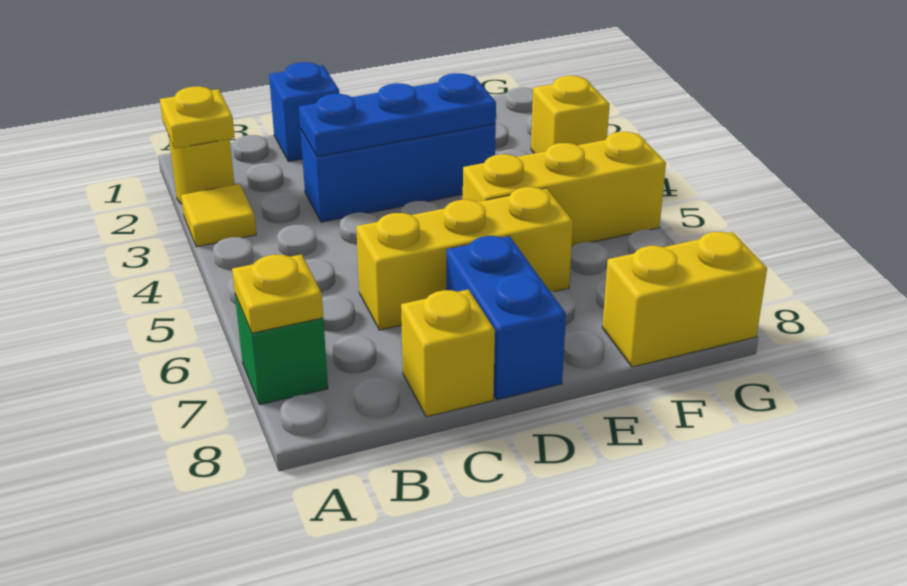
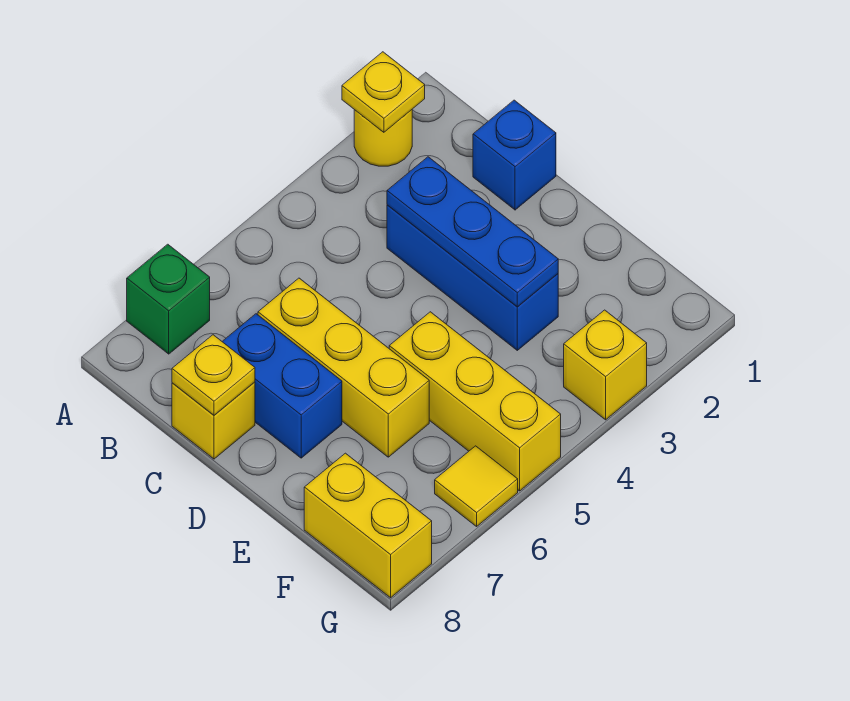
yellow 1x1 tile [181,184,256,247] -> yellow 1x1 tile moved to [435,446,518,526]
yellow 1x1 plate [232,254,323,333] -> yellow 1x1 plate moved to [172,335,255,415]
blue 1x2 brick [446,236,566,400] -> blue 1x2 brick turned to [222,314,342,458]

